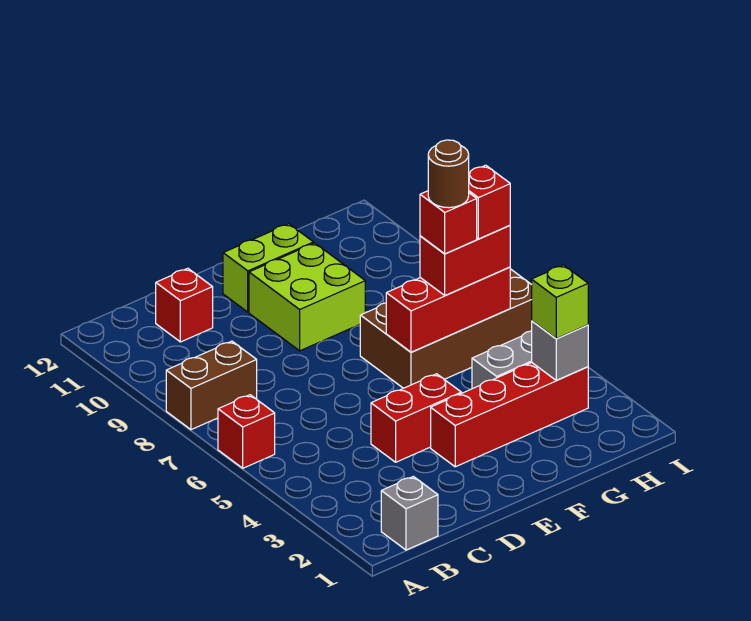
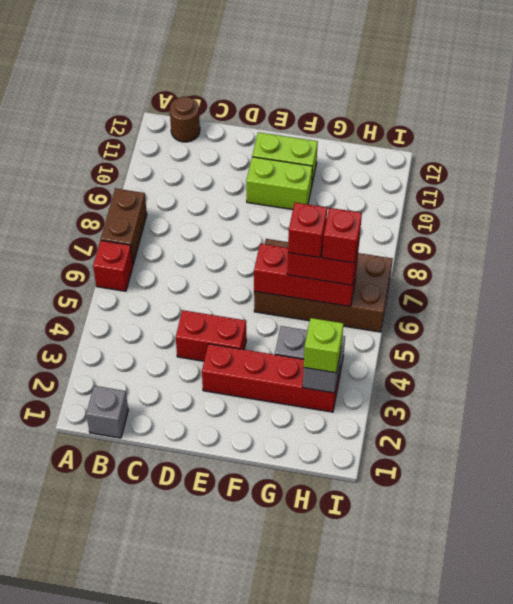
brown 1x2 brick [166,341,257,430] -> brown 1x2 brick turned to [101,188,147,264]
red 1x1 brick [155,268,213,342] -> none
lime 2x2 brick [249,243,365,351] -> lime 1x2 brick [246,157,312,210]
brown 1x1 round brick [428,140,469,208] -> brown 1x1 round brick moved to [170,97,200,142]

